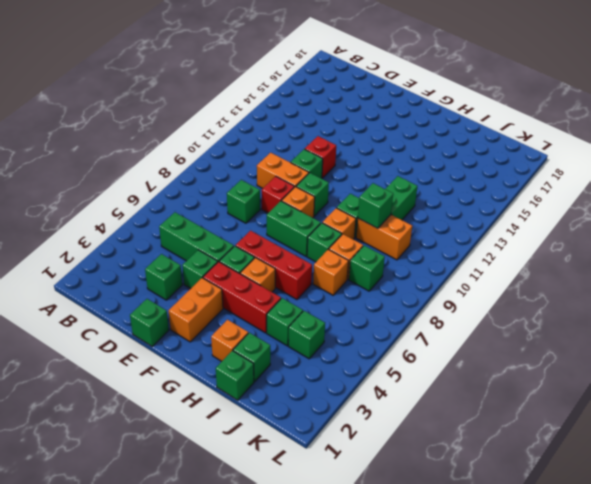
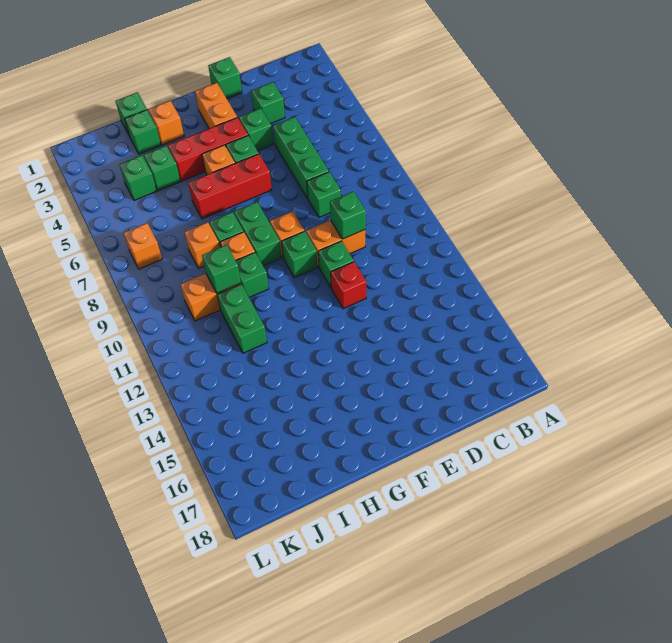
green 1x3 brick [159,212,234,262] -> green 1x3 brick turned to [273,117,329,198]
red 1x1 brick [262,176,294,213] -> none
green 1x2 brick [267,201,321,256] -> green 1x2 brick turned to [234,202,282,266]
orange 1x1 brick [313,249,349,295] -> orange 1x1 brick moved to [124,223,162,269]
green 1x1 brick [349,245,385,291] -> green 1x1 brick moved to [330,191,366,239]

